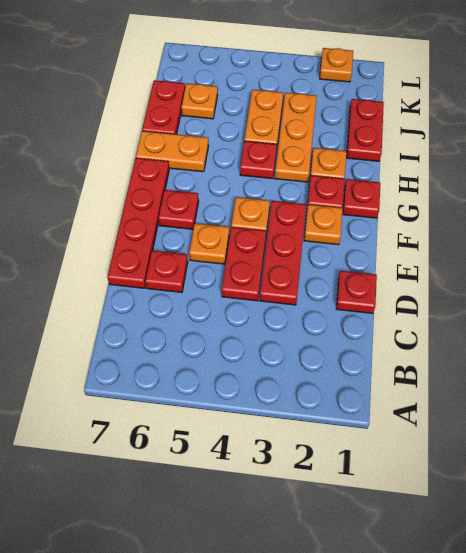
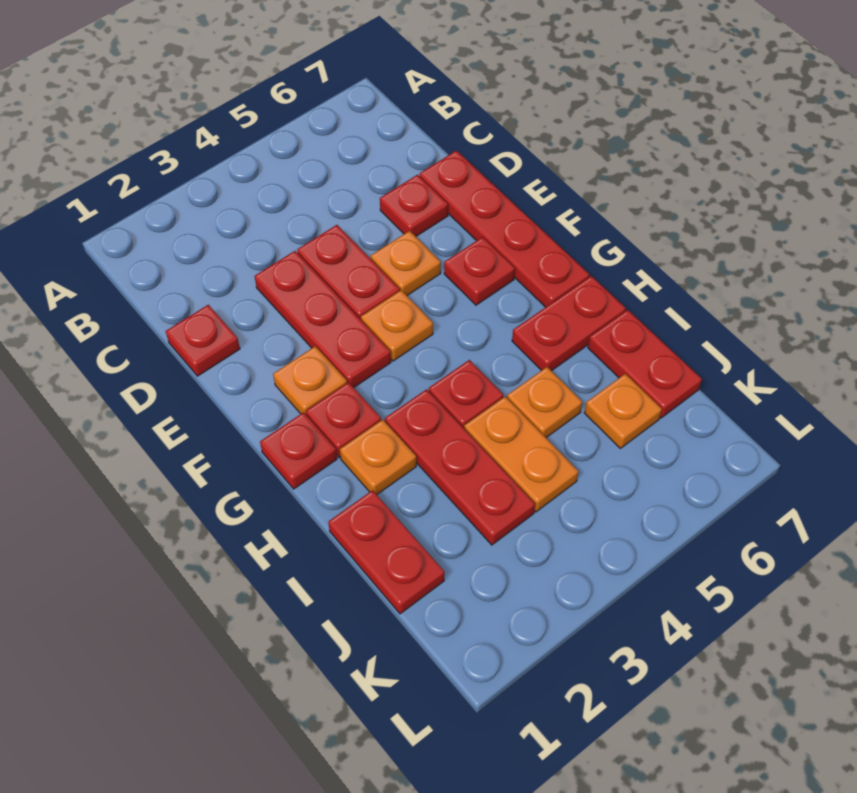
orange 1x3 plate [275,93,317,182] -> red 1x3 plate [385,389,535,545]
orange 1x2 plate [136,131,209,172] -> red 1x2 plate [512,276,626,371]
orange 1x1 plate [320,48,353,82] -> orange 1x1 plate moved to [507,367,582,437]

